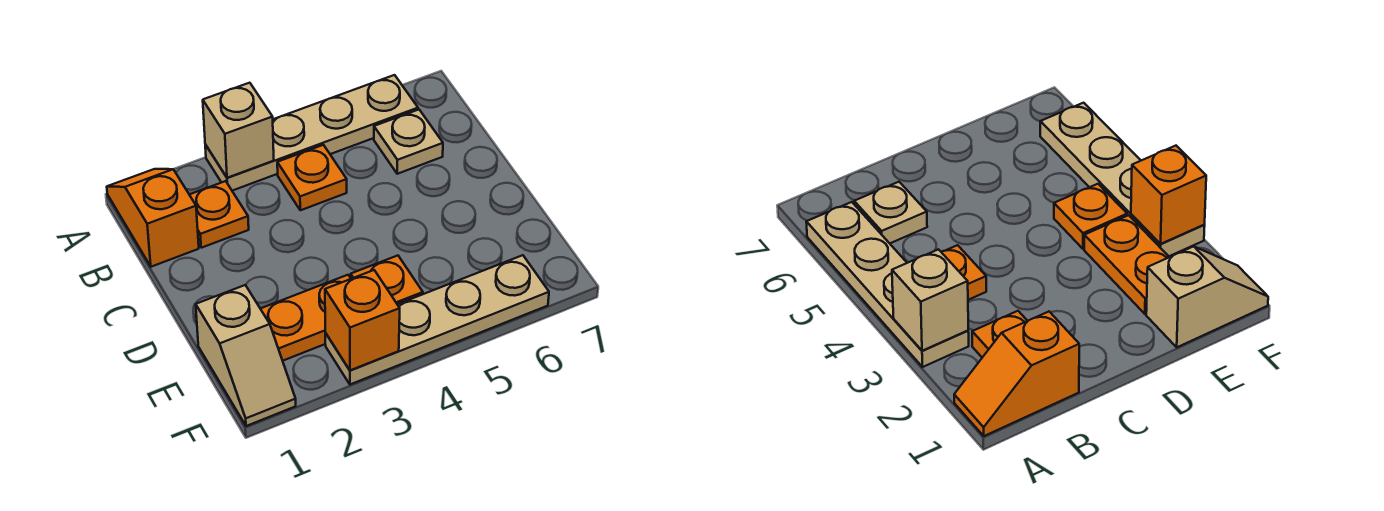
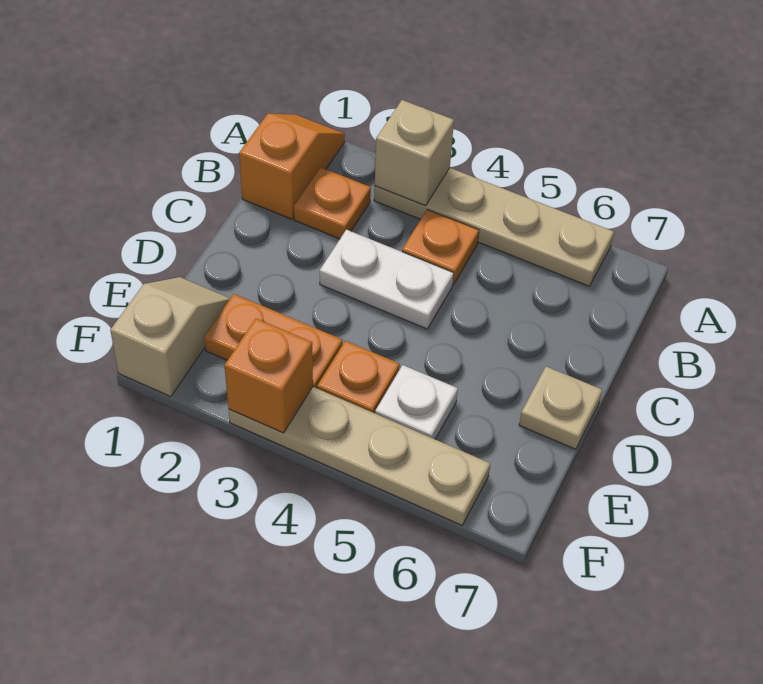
tan 1x1 plate [374,110,443,174] -> tan 1x1 plate moved to [519,366,602,449]
none -> white 1x2 plate [320,230,454,329]
tan 1x2 slope [196,285,296,426] -> tan 1x2 slope turned to [110,277,230,397]
none -> white 1x1 plate [375,365,458,439]

